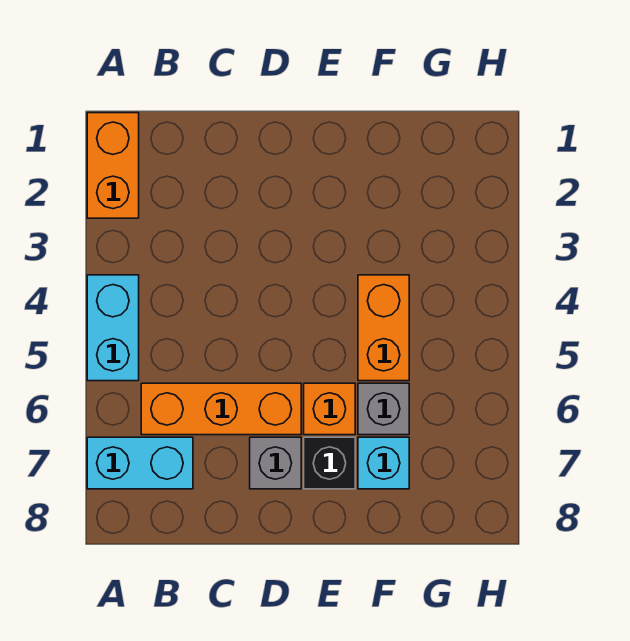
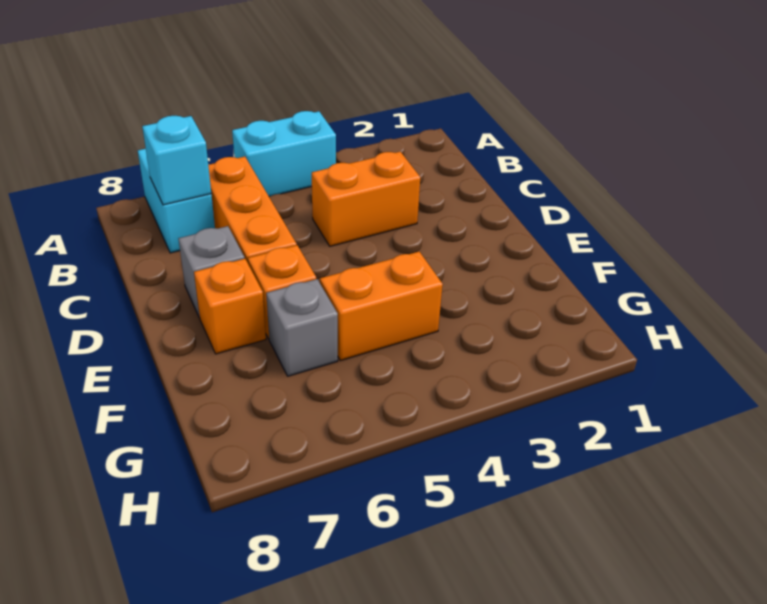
orange 1x2 brick [87,113,139,218] -> orange 1x2 brick moved to [312,152,420,246]
black 1x1 brick [304,437,355,489] -> orange 1x1 brick [194,259,266,354]
cyan 1x1 brick [358,437,409,489] -> cyan 1x1 brick moved to [142,116,211,205]

